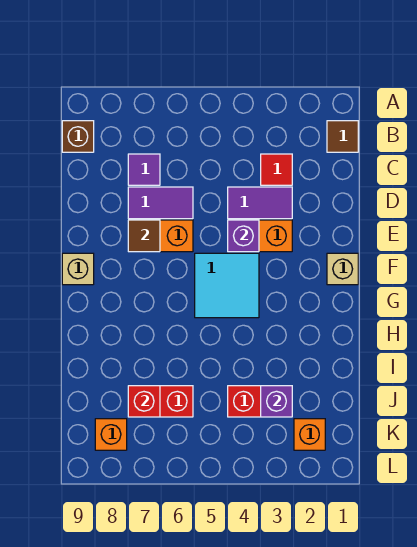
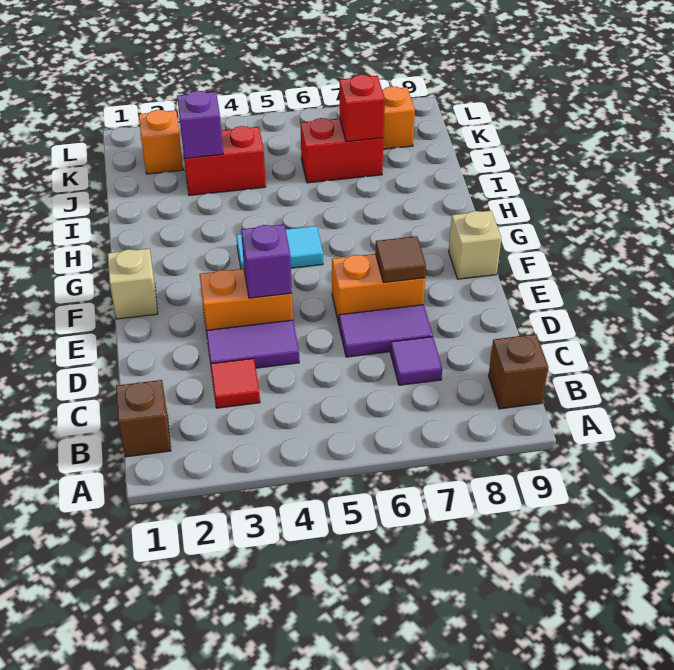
brown 1x1 tile [327,121,358,152] -> brown 1x1 brick [116,380,171,457]
cyan 2x2 tile [195,253,259,318] -> cyan 1x2 tile [236,226,323,269]

